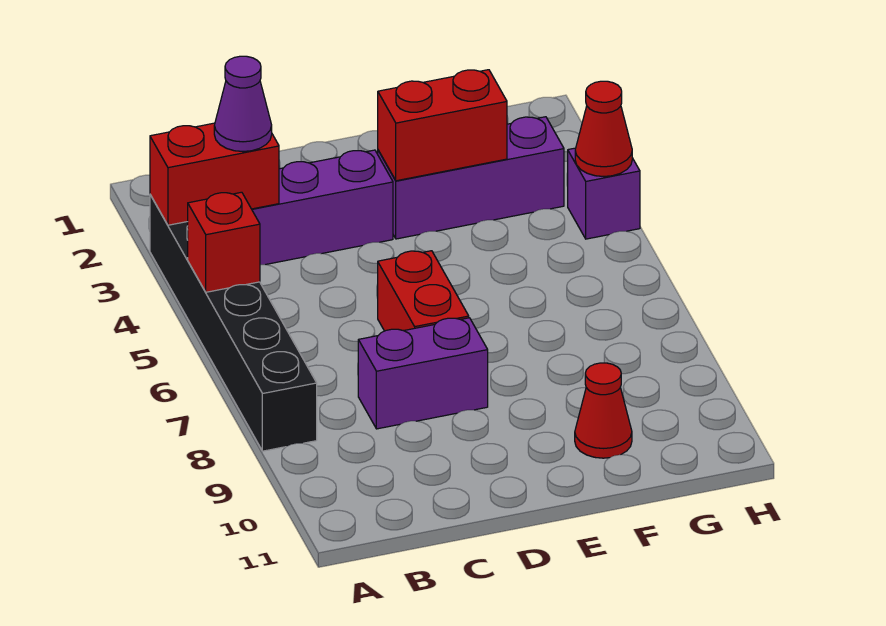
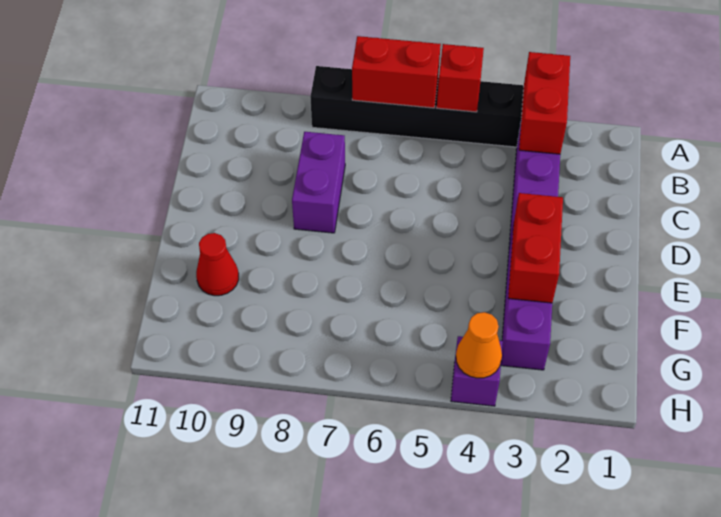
purple 1x1 cone [214,56,272,152] -> none
red 1x2 brick [378,251,469,331] -> red 1x2 brick moved to [352,36,441,108]
red 1x1 cone [575,81,632,176] -> orange 1x1 cone [456,312,502,378]

